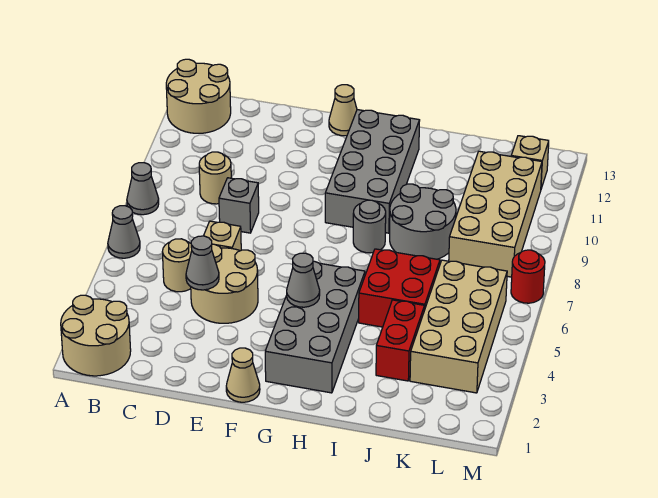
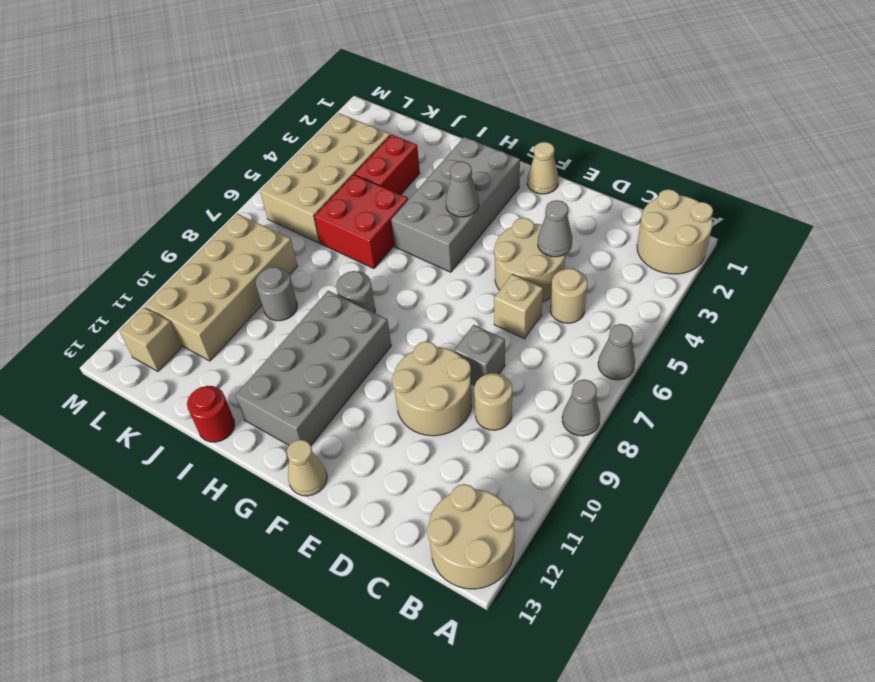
none -> tan 2x2 round brick [392,341,472,436]
grey 2x2 round brick [390,184,456,259] -> grey 1x1 round brick [256,267,297,321]
red 1x1 round brick [511,250,545,303] -> red 1x1 round brick moved to [187,386,235,442]

